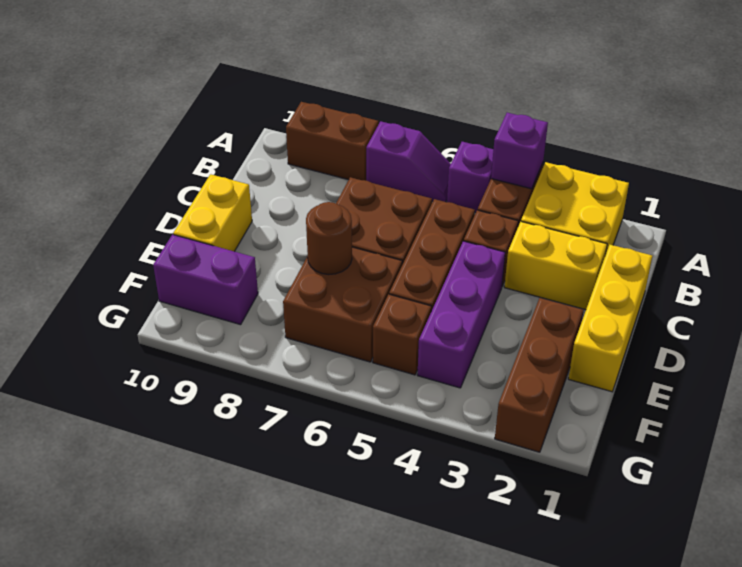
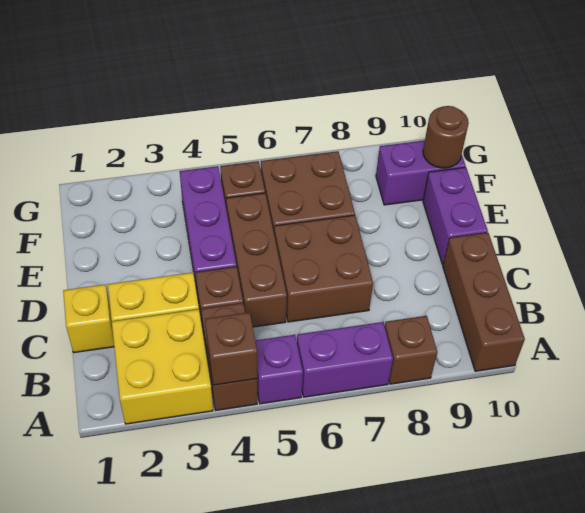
purple 1x1 brick [491,113,548,189] -> brown 1x1 brick [205,312,257,385]
purple 1x2 slope [366,121,451,202] -> purple 1x2 brick [297,322,393,397]
brown 1x2 brick [286,102,378,181] -> brown 1x1 brick [385,316,437,384]
yellow 1x3 brick [568,245,652,392] -> yellow 1x1 brick [63,285,114,353]
yellow 1x2 brick [173,174,252,251] -> purple 1x2 brick [423,167,488,264]
brown 1x3 brick [495,298,584,452] -> brown 1x3 brick moved to [443,233,525,371]
brown 1x1 round brick [306,202,352,275] -> brown 1x1 round brick moved to [423,106,469,168]

